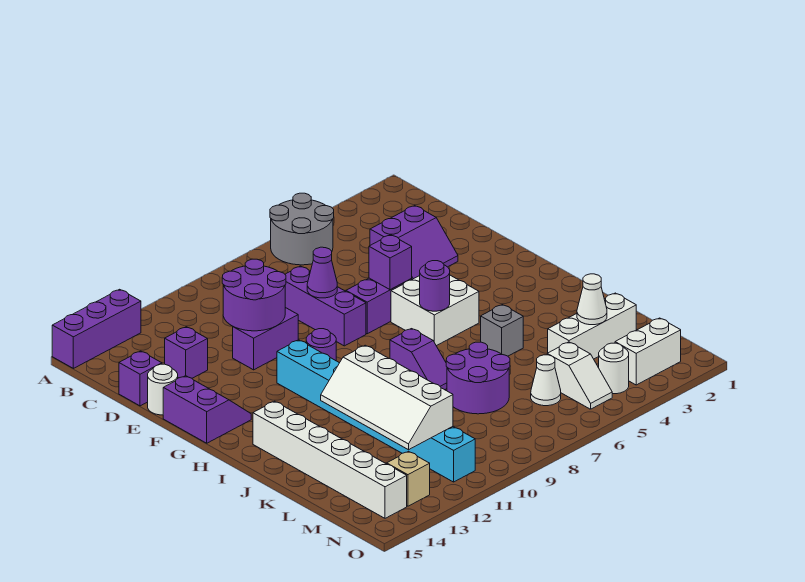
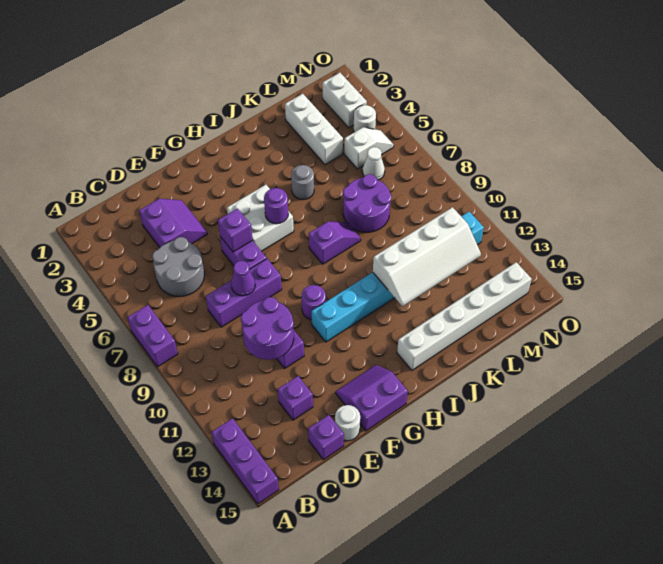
grey 2x2 round brick [270,193,334,265] -> grey 2x2 round brick moved to [152,237,204,296]
none -> purple 1x2 brick [128,305,178,367]
grey 1x1 brick [481,305,523,356] -> grey 1x1 round brick [291,165,314,200]
white 1x1 cone [577,274,607,325] -> none
tan 1x1 brick [387,452,430,506] -> none

